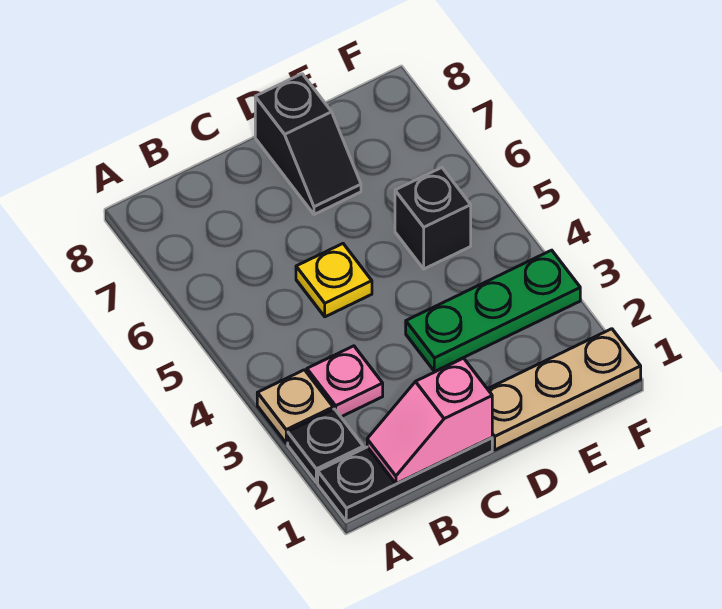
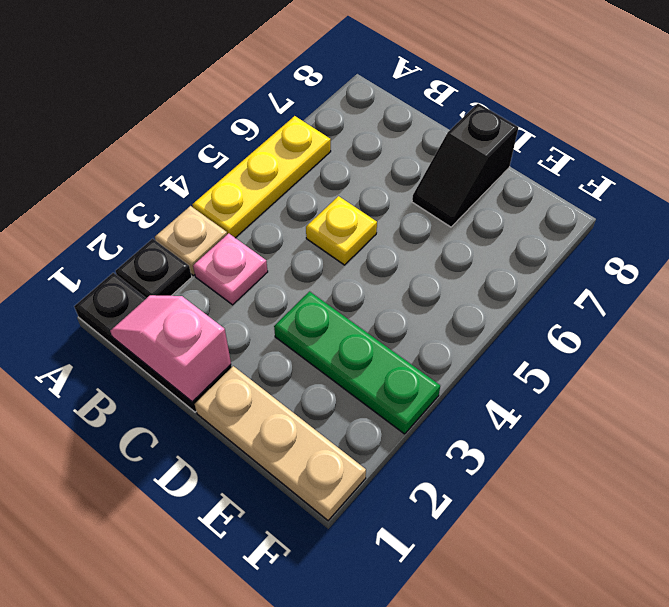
none -> yellow 1x3 plate [192,116,331,238]
black 1x1 brick [395,168,471,269] -> none

